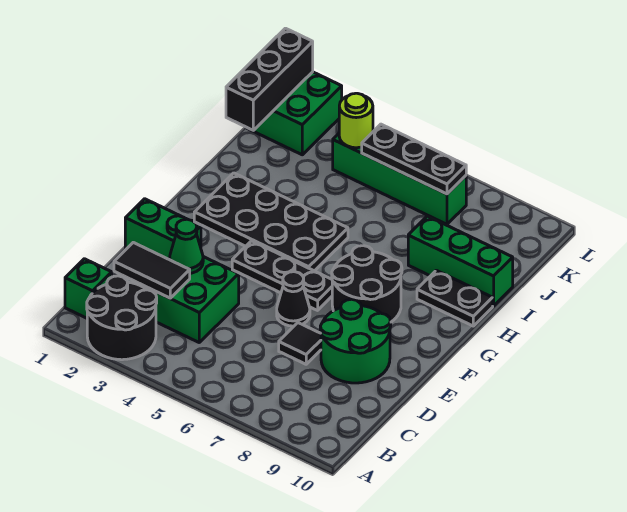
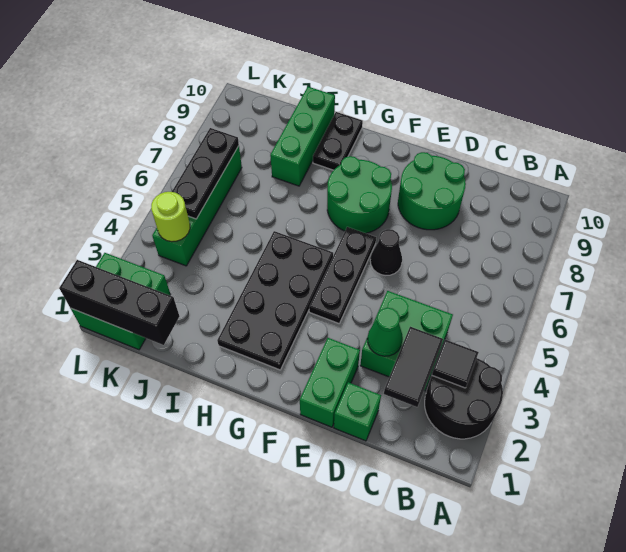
green 1x1 brick [65,259,112,318] -> green 1x1 brick moved to [334,382,381,441]
black 1x1 tile [279,323,321,364] -> black 1x1 tile moved to [432,340,479,388]
black 2x2 round brick [332,246,402,322] -> green 2x2 round brick [327,156,392,233]

